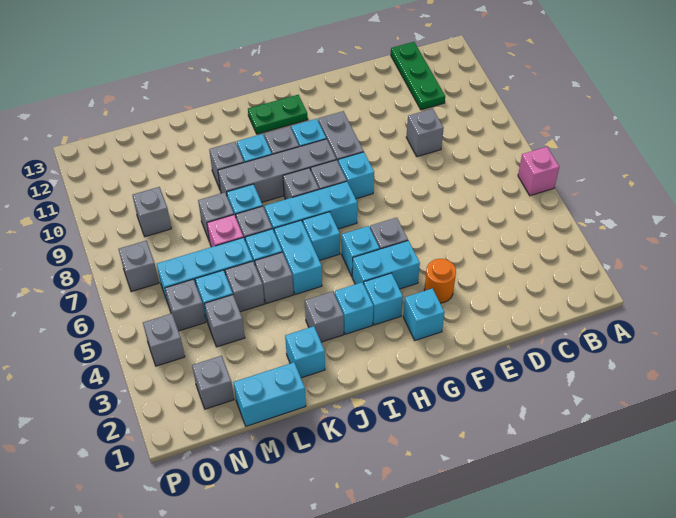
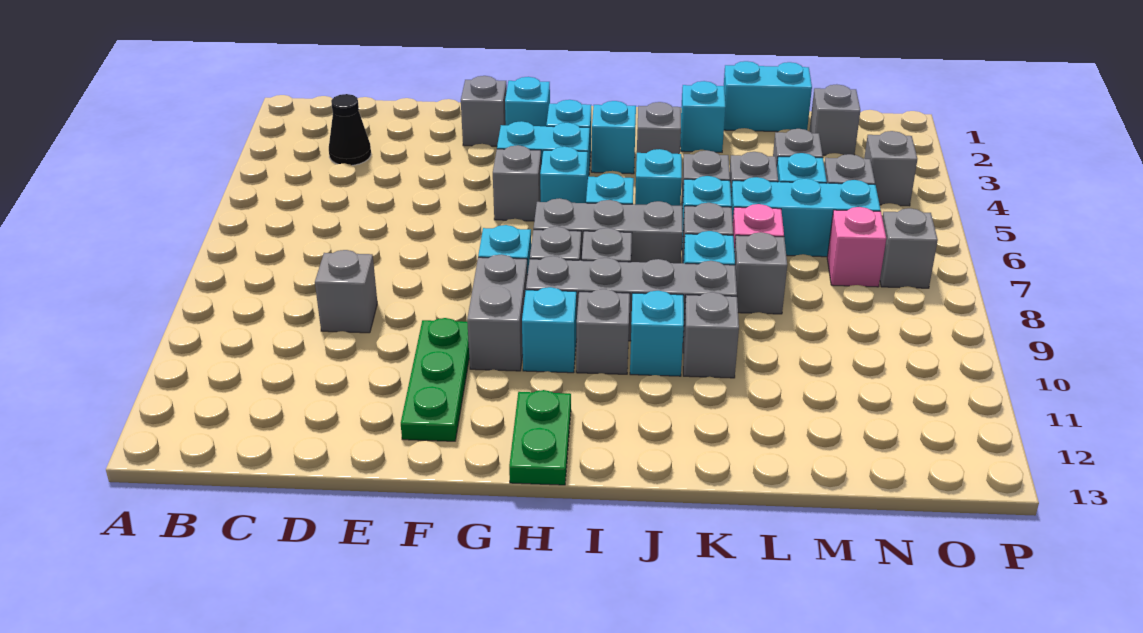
pink 1x1 brick [518,147,559,196] -> pink 1x1 brick moved to [827,207,886,287]
none -> black 1x1 cone [329,94,371,165]
green 1x3 plate [391,42,445,110] -> green 1x3 plate moved to [401,318,469,441]
orange 1x1 round brick [424,259,456,303] -> none
cyan 1x3 brick [264,181,357,231] -> grey 1x3 brick [533,198,683,263]
green 1x2 plate [248,95,308,134] -> green 1x2 plate turned to [509,390,571,485]
cyan 1x2 brick [274,220,322,295] -> cyan 1x1 brick [635,149,682,206]
grey 1x1 brick [132,187,171,237] -> grey 1x1 brick moved to [461,76,507,146]

